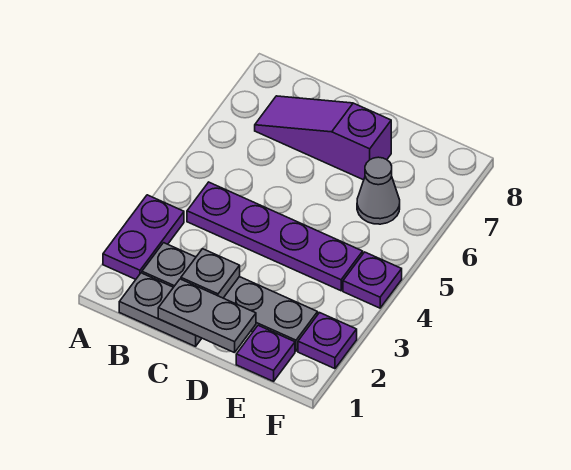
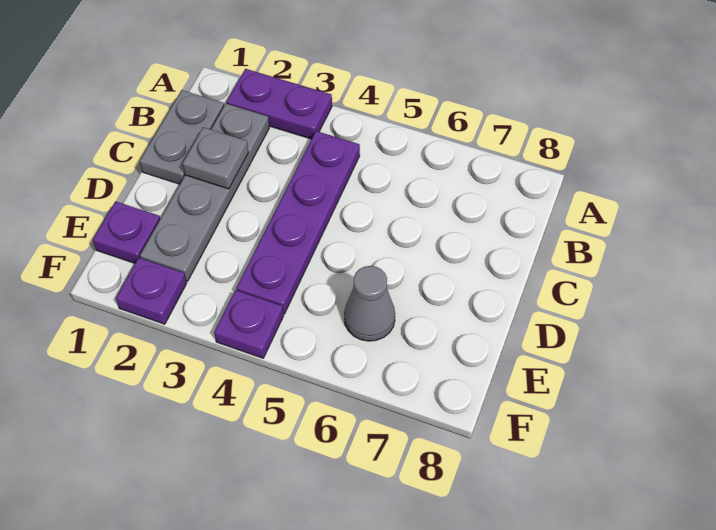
purple 1x3 slope [255,96,391,180] -> none
grey 1x2 plate [158,279,256,353] -> none

